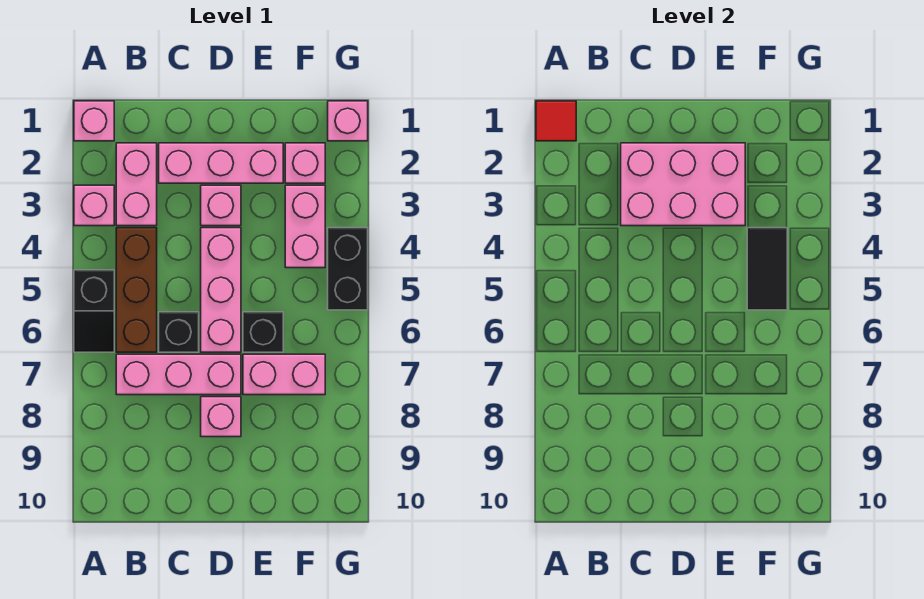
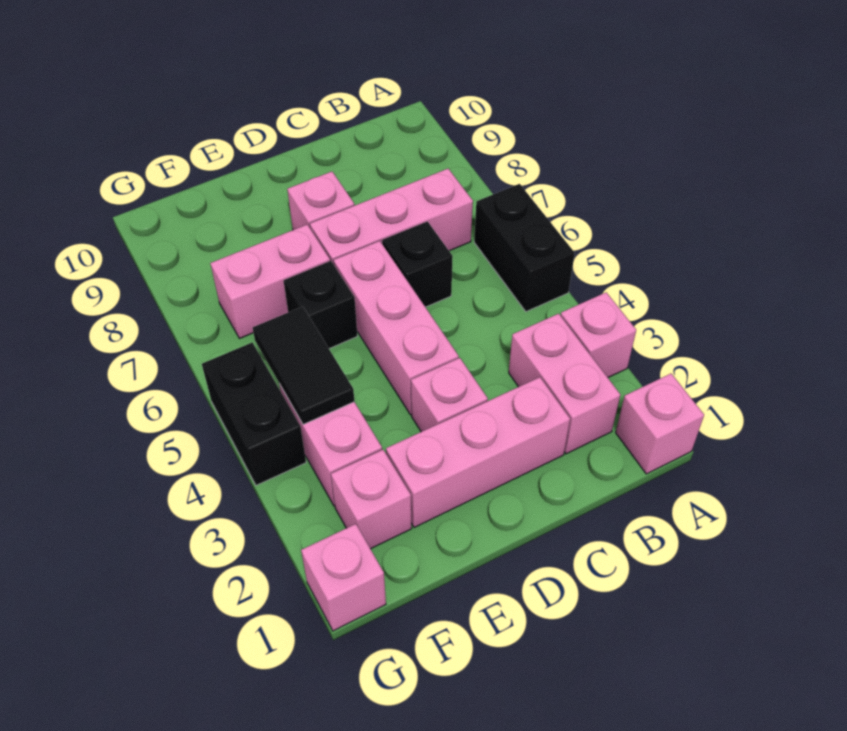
red 1x1 tile [536,101,576,141] -> none
black 1x2 slope [74,270,114,352] -> black 1x2 brick [474,184,575,312]
brown 1x3 brick [116,228,157,352] -> none
pink 2x3 brick [621,143,745,226] -> none

